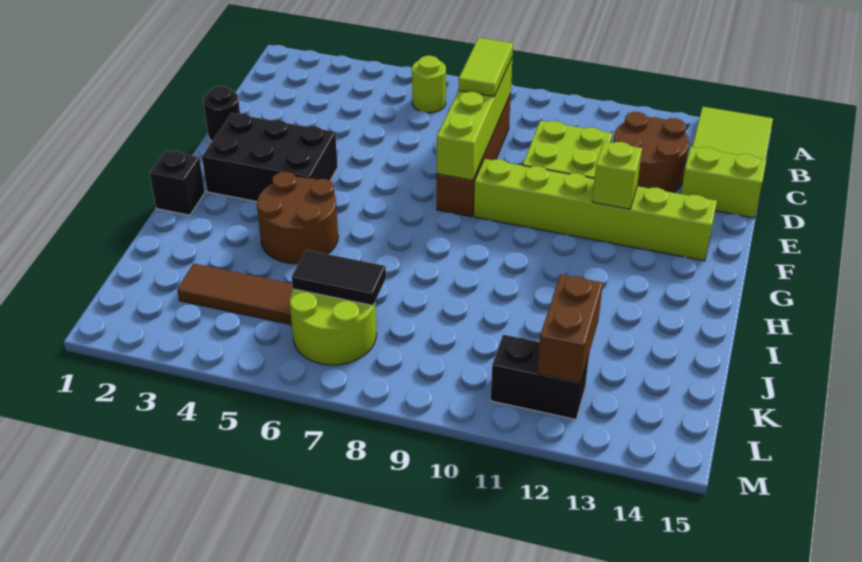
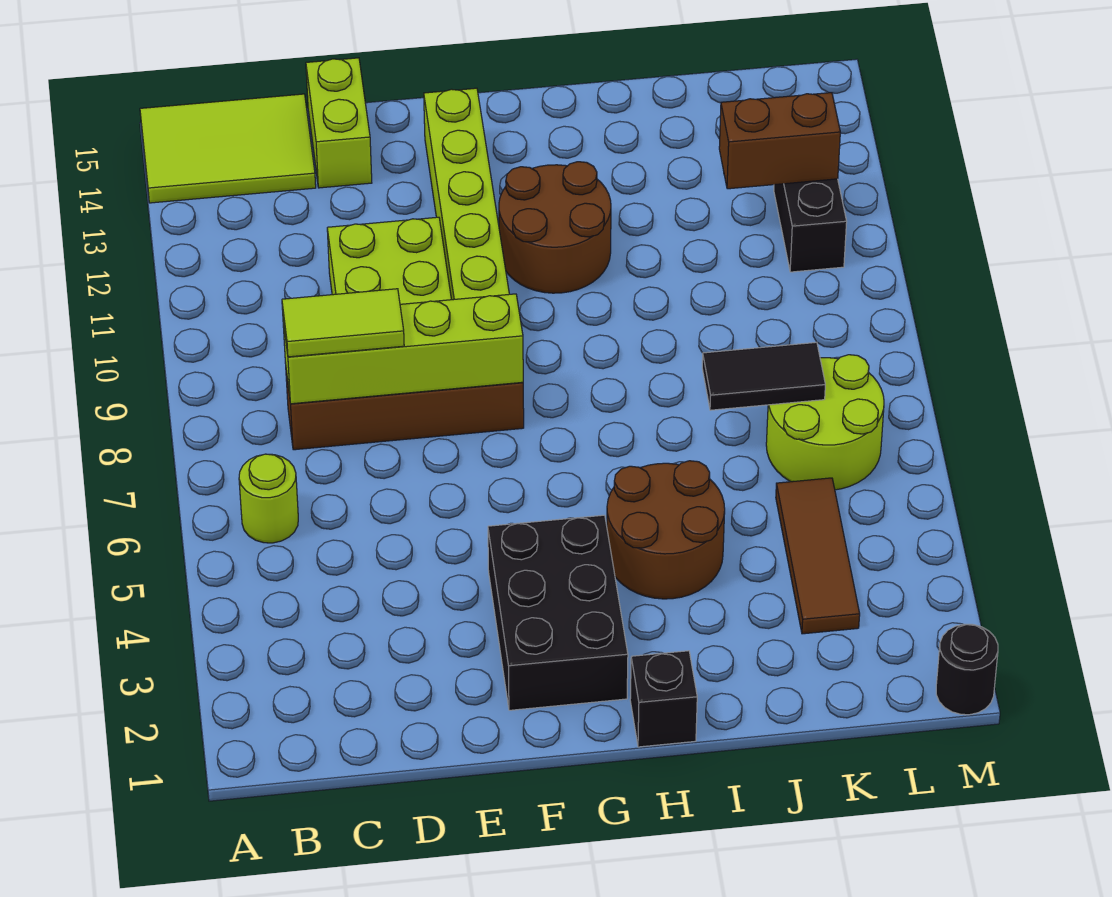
brown 2x2 round brick [613,112,689,193] -> brown 2x2 round brick moved to [499,162,611,293]
black 1x1 round brick [203,86,240,141] -> black 1x1 round brick moved to [936,624,998,715]
lime 1x1 brick [592,141,642,209] -> none
black 1x2 tile [292,250,386,305] -> black 1x2 tile turned to [702,342,825,410]

